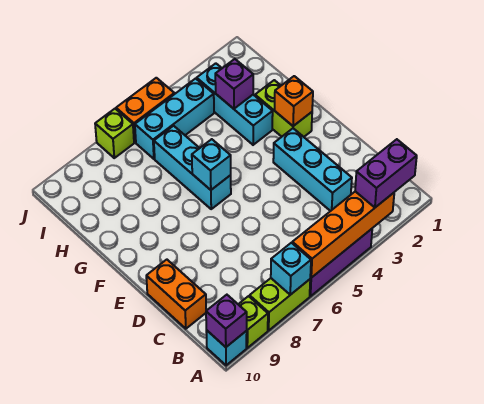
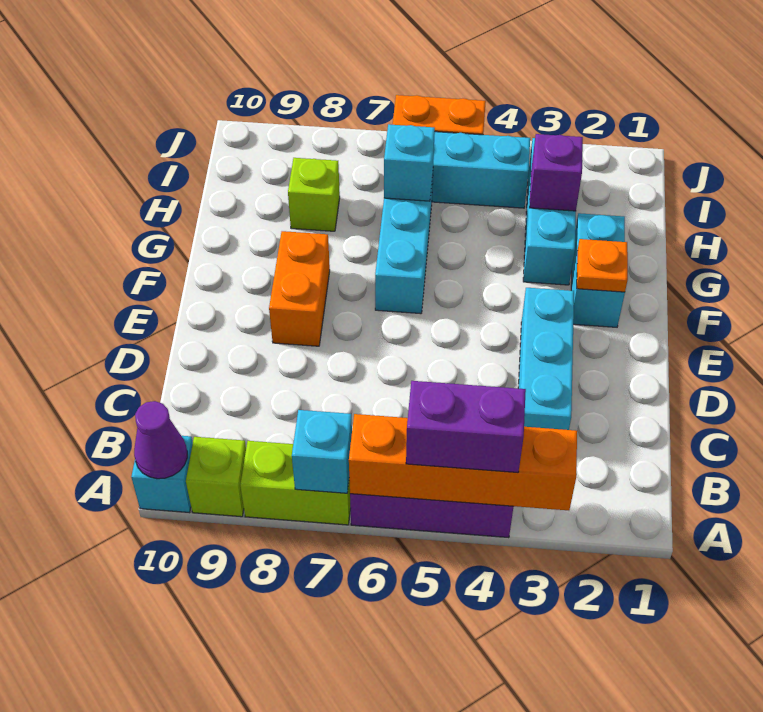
purple 1x2 brick [355,139,417,208] -> purple 1x2 brick moved to [406,381,526,472]
purple 1x1 brick [206,295,247,347] -> purple 1x1 cone [134,401,187,479]
orange 1x2 brick [146,260,206,329] -> orange 1x2 brick moved to [269,231,330,346]
lime 1x2 brick [255,80,312,137] -> cyan 1x2 brick [571,213,625,327]
orange 1x1 brick [275,76,313,126] -> orange 1x1 plate [577,239,628,292]
cyan 1x1 brick [192,139,231,190] -> cyan 1x1 brick moved to [384,124,435,201]
lime 1x1 brick [95,109,134,158] -> lime 1x1 brick moved to [288,158,340,231]

